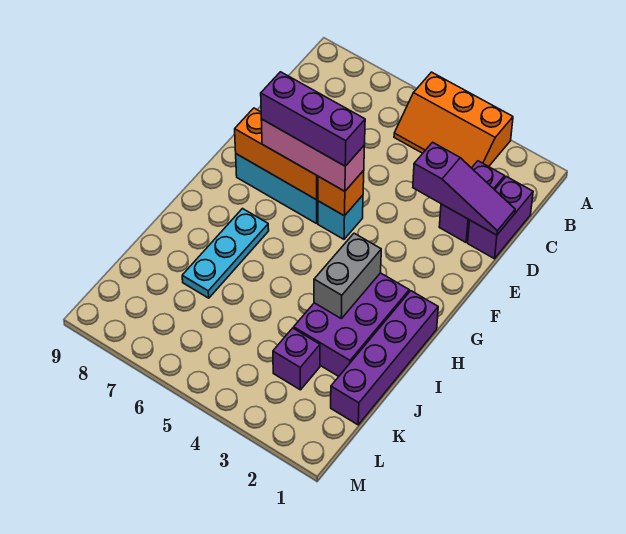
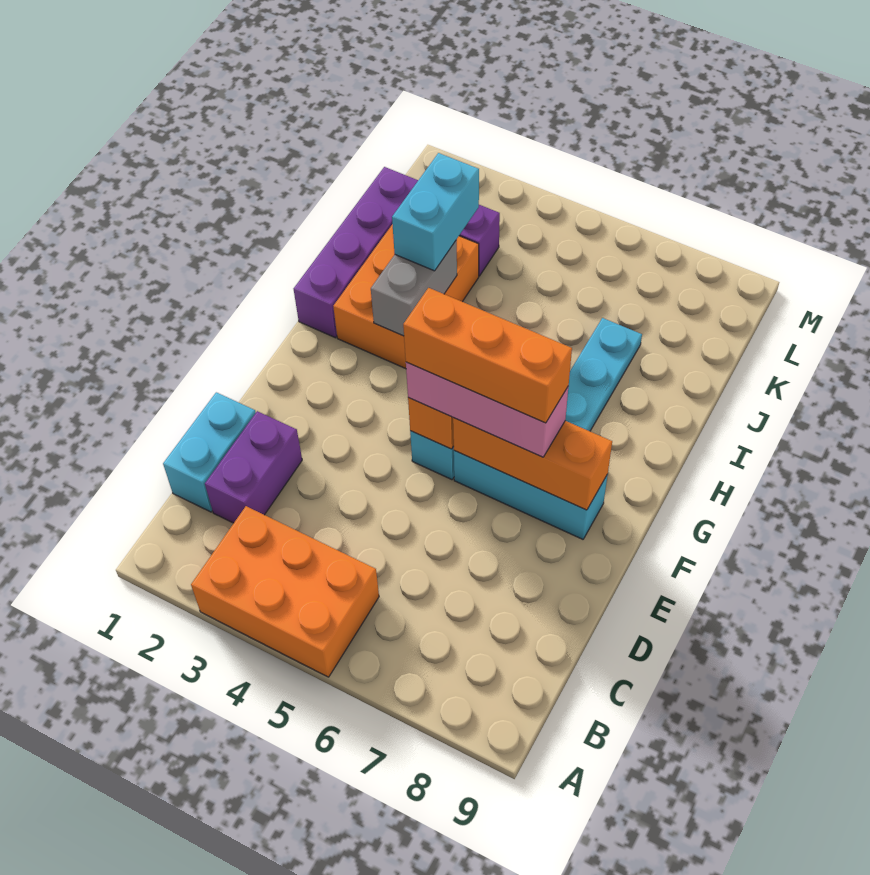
orange 2x3 slope [394,72,513,168] -> orange 2x3 brick [191,506,379,677]
purple 1x2 brick [468,177,533,259] -> cyan 1x2 brick [163,392,256,512]
purple 1x3 slope [413,142,515,235] -> none
purple 1x3 brick [261,72,365,166] -> orange 1x3 brick [403,288,572,423]
purple 2x3 brick [294,273,409,376] -> orange 2x3 brick [333,224,479,369]
none -> cyan 1x2 brick [392,153,479,271]

